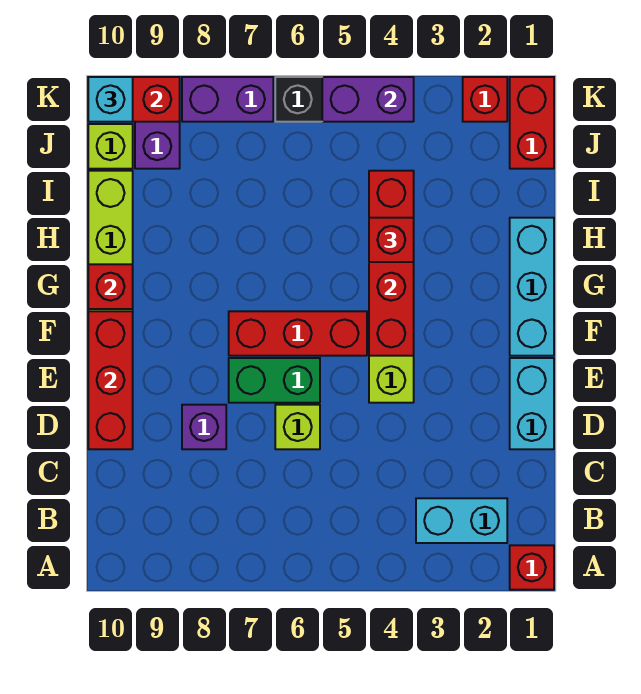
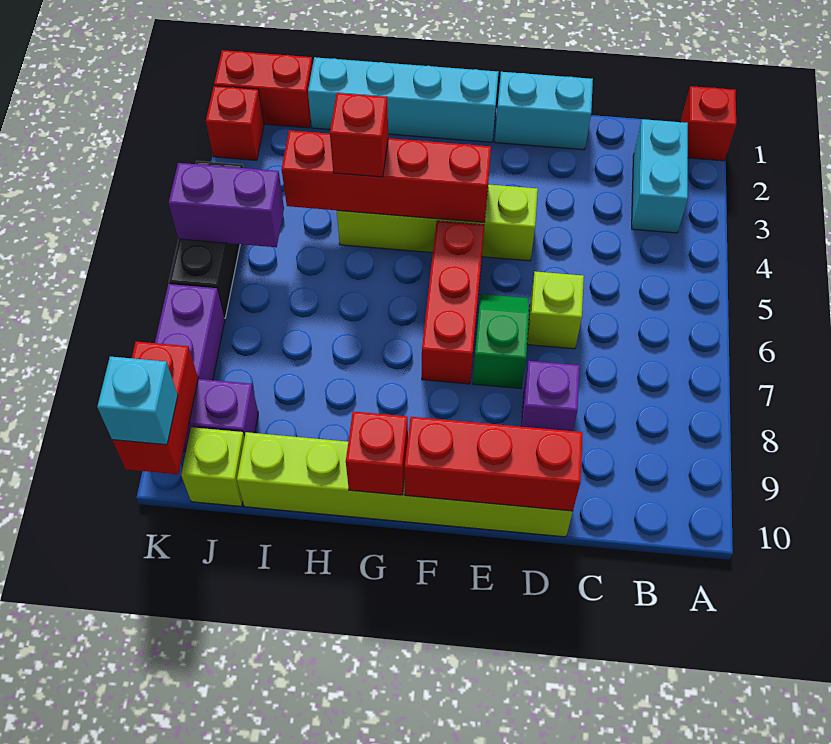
green 1x2 brick [229,358,320,403] -> green 1x2 slope [473,294,529,389]
cyan 1x3 brick [510,218,554,356] -> cyan 1x4 brick [308,57,498,142]
purple 1x2 brick [322,77,414,122] -> purple 1x2 brick turned to [169,163,284,247]

